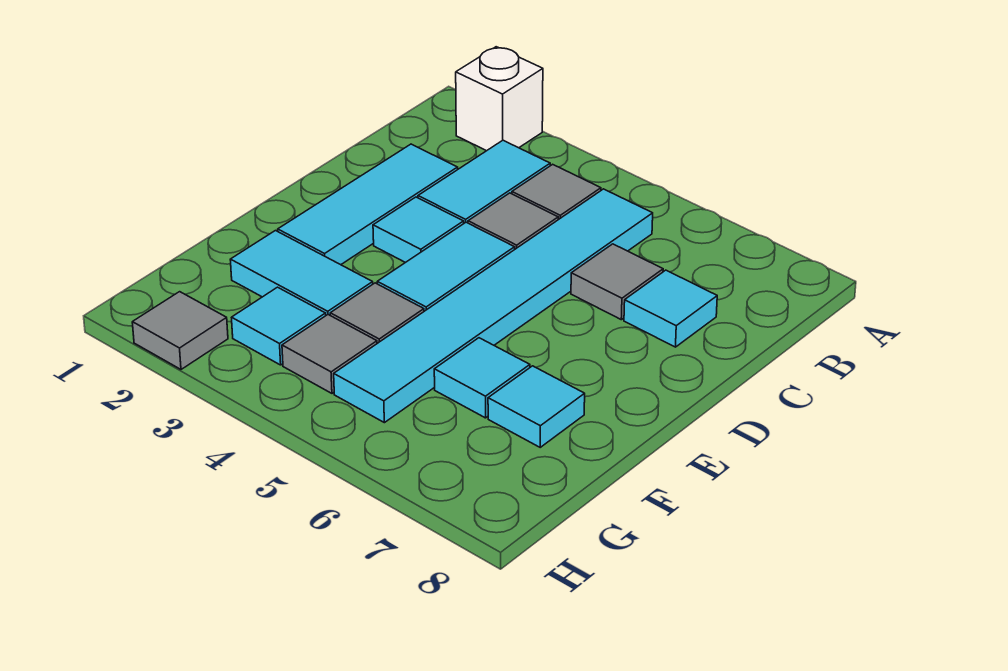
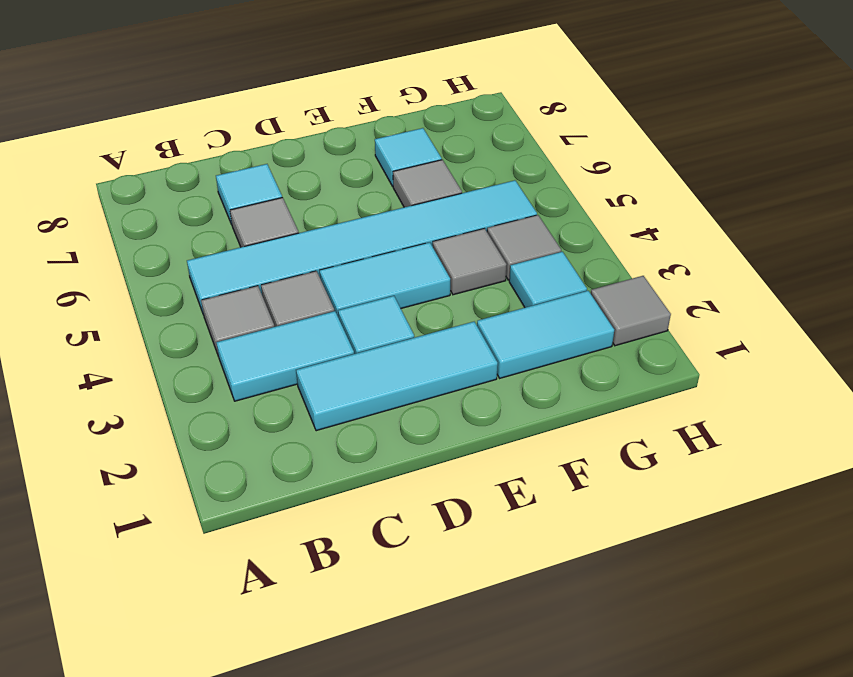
white 1x1 brick [456,47,543,151] -> none
cyan 1x2 tile [230,231,373,315] -> cyan 1x2 tile turned to [477,291,614,378]
cyan 1x1 tile [434,338,530,418] -> grey 1x1 tile [393,160,462,207]

